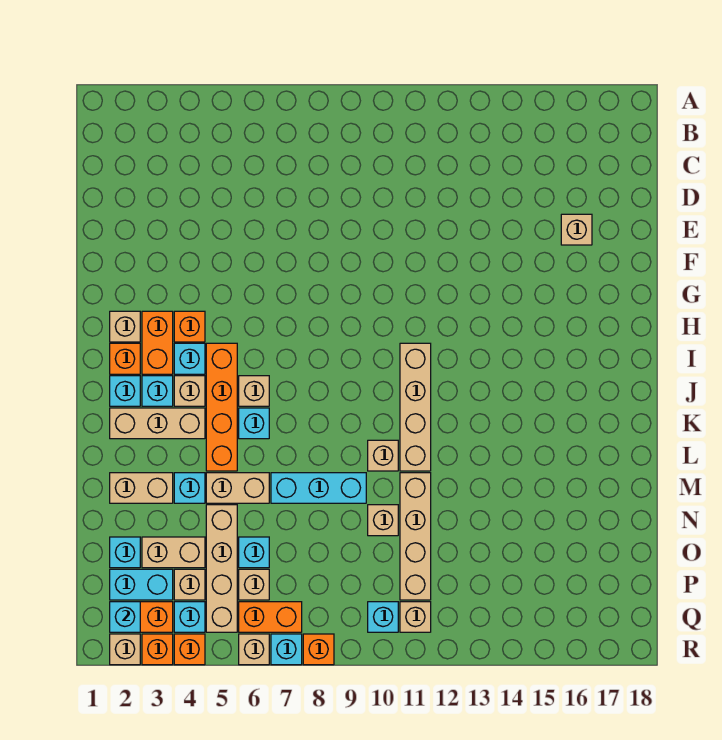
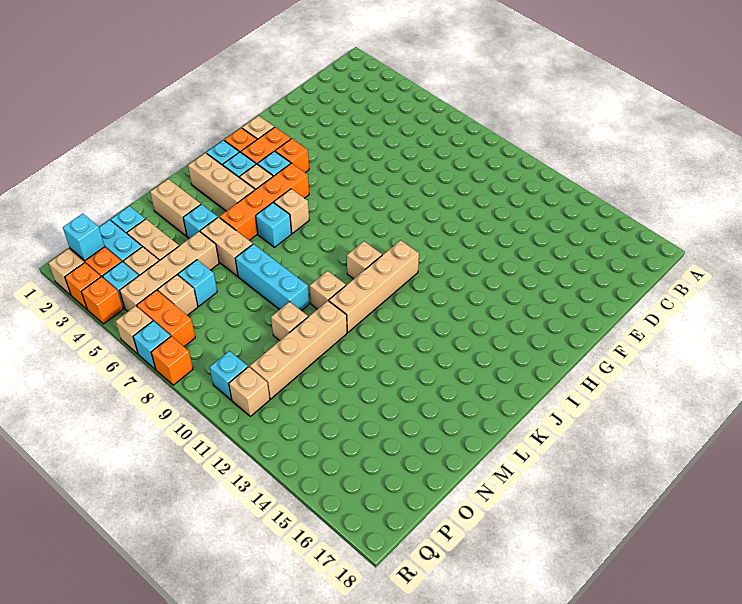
tan 1x1 brick [561,214,592,245] -> tan 1x1 brick moved to [347,241,382,279]

